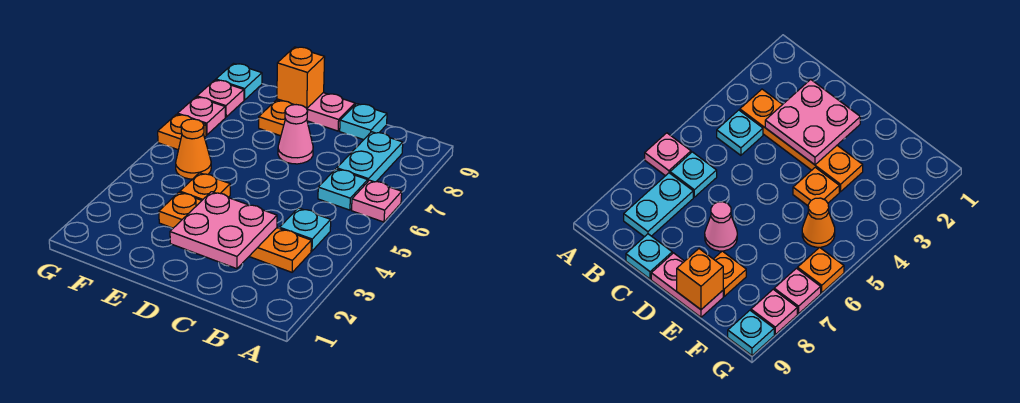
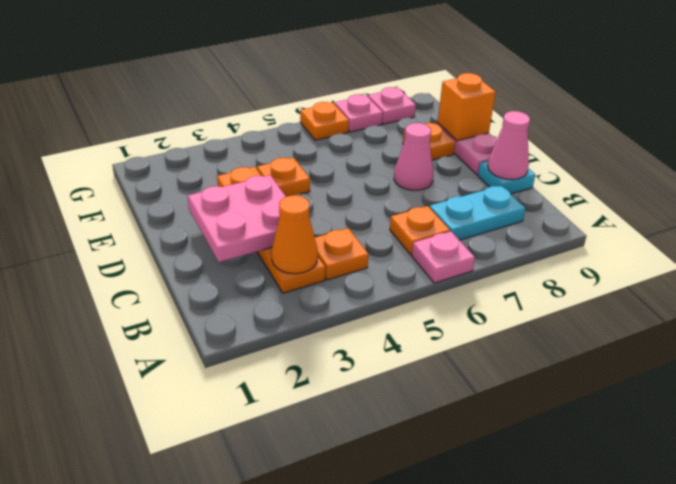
cyan 1x1 plate [280,208,331,251] -> orange 1x1 plate [315,228,368,280]
cyan 1x1 plate [318,169,368,210] -> orange 1x1 plate [390,206,450,255]
none -> pink 1x1 cone [488,111,530,180]
orange 1x1 cone [176,119,211,179] -> orange 1x1 cone moved to [272,195,318,274]
cyan 1x1 plate [216,64,262,100] -> none

